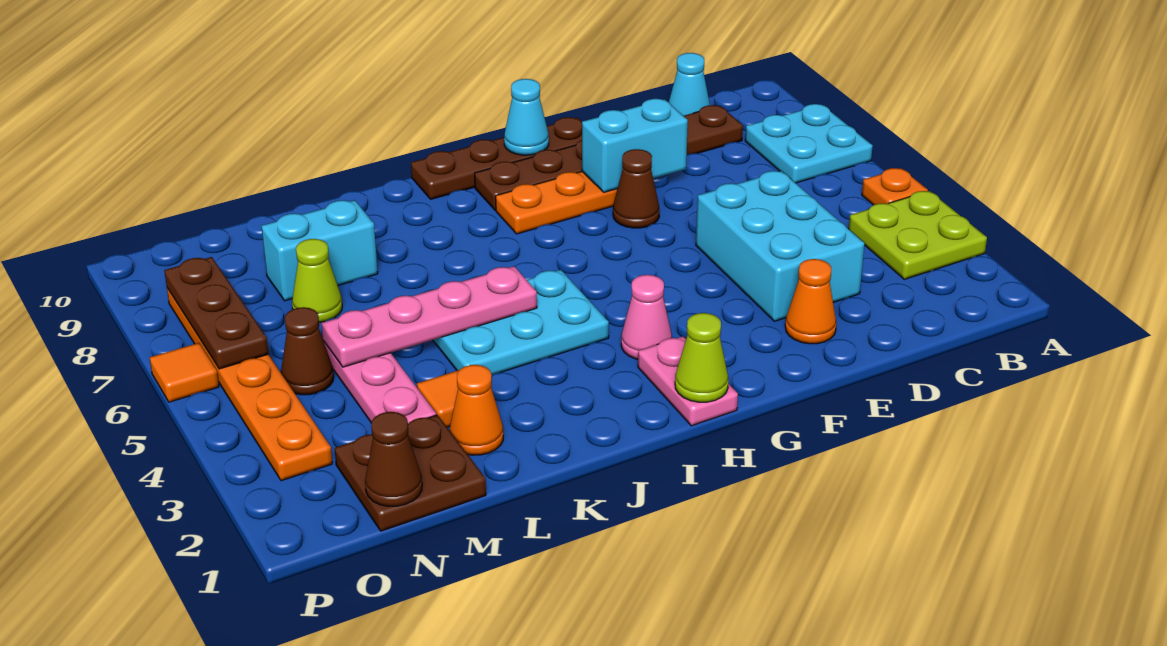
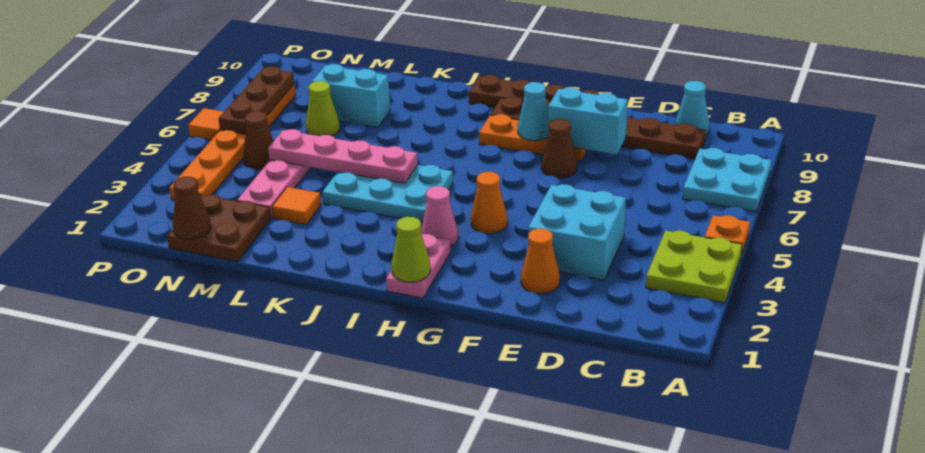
cyan 2x3 brick [696,171,865,321] -> cyan 2x2 brick [528,184,626,280]
cyan 1x1 cone [504,79,549,155] -> cyan 1x1 cone moved to [518,82,548,141]
orange 1x1 cone [450,365,503,455] -> orange 1x1 cone moved to [471,172,508,234]

